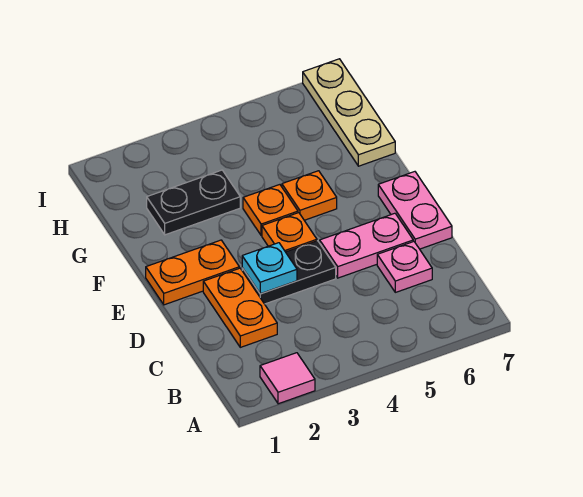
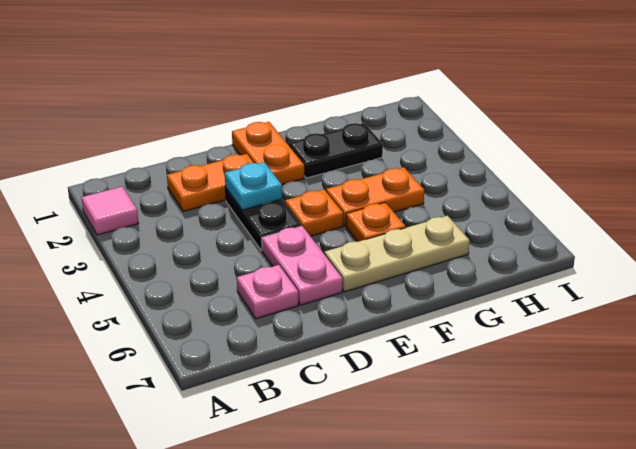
pink 1x2 plate [378,172,452,249] -> none
orange 1x1 plate [243,185,298,236] -> orange 1x2 plate [326,168,424,226]
black 1x2 plate [147,170,240,235] -> black 1x2 plate turned to [289,123,383,178]
tan 1x3 plate [303,59,395,166] -> tan 1x3 plate moved to [325,216,470,292]

